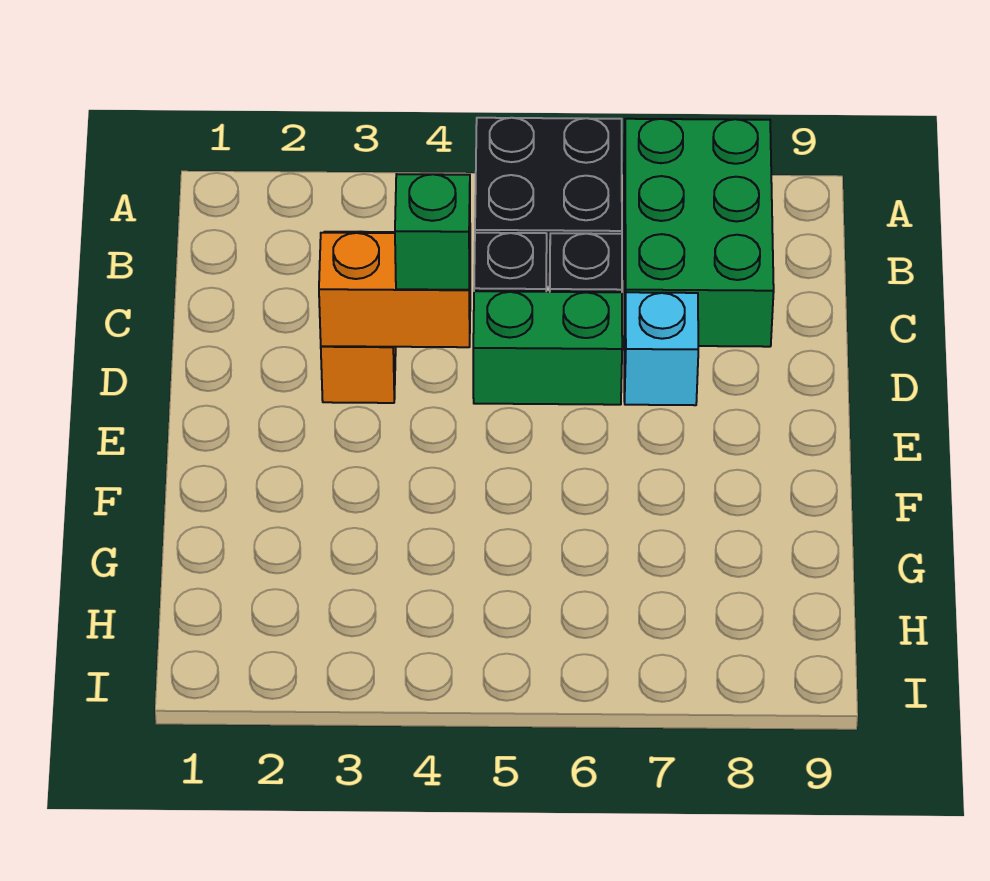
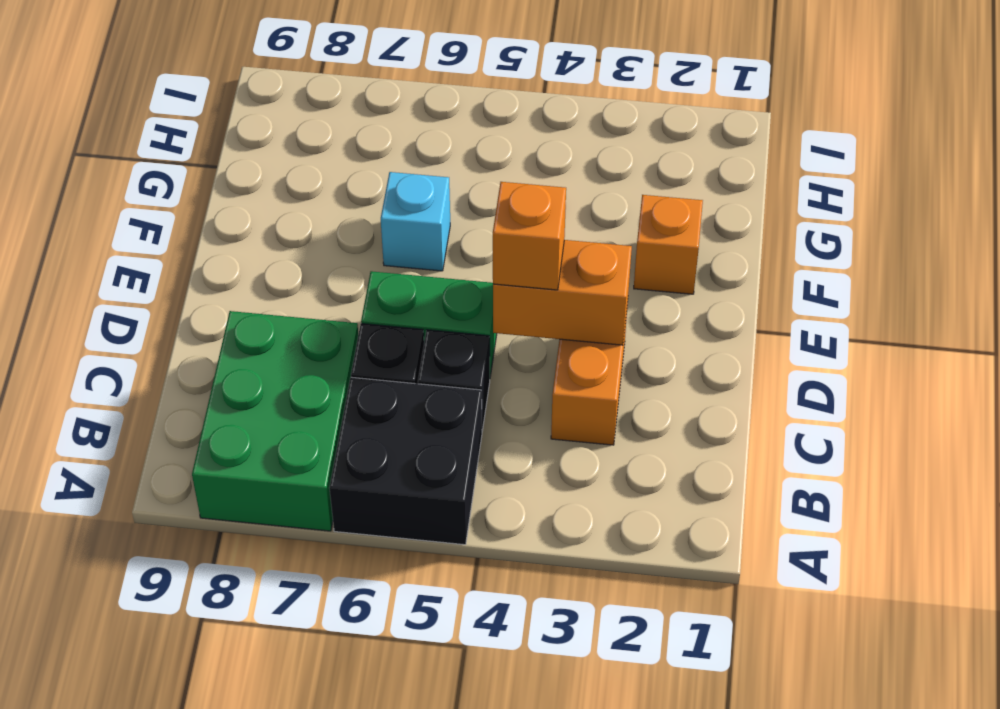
green 1x1 brick [395,174,470,290] -> orange 1x1 brick [493,182,566,290]
cyan 1x1 brick [624,292,698,405] -> cyan 1x1 brick moved to [381,172,450,271]
none -> orange 1x1 brick [634,195,703,294]

